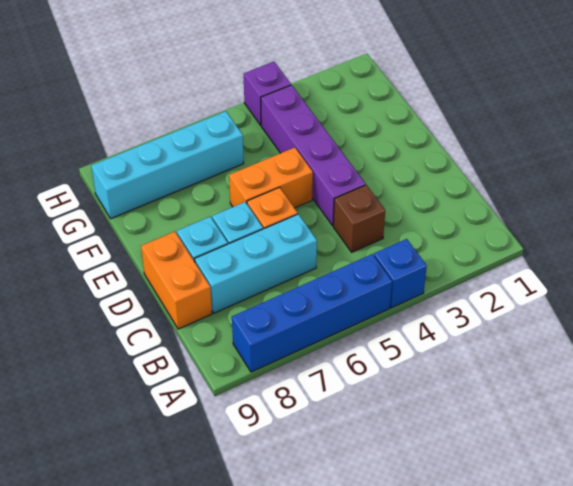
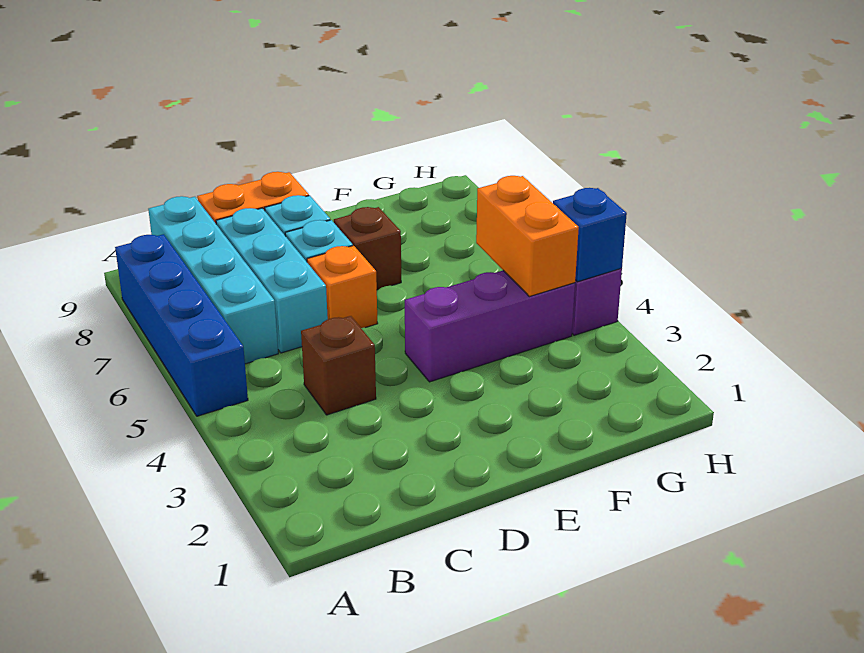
blue 1x1 brick [374,239,427,308] -> blue 1x1 brick moved to [553,188,627,282]
purple 1x4 brick [261,85,365,226] -> purple 1x3 brick [405,271,575,382]
orange 1x2 brick [229,148,313,208] -> orange 1x2 brick moved to [476,176,579,297]
none -> brown 1x1 brick [334,207,401,290]
cyan 1x4 brick [91,111,244,218] -> cyan 1x4 brick moved to [148,196,278,364]

